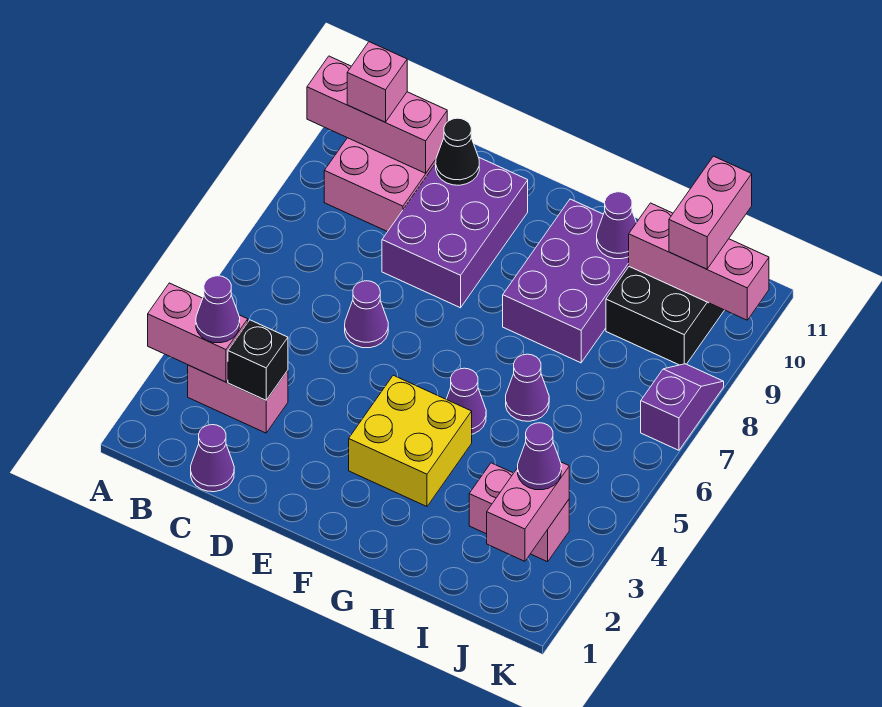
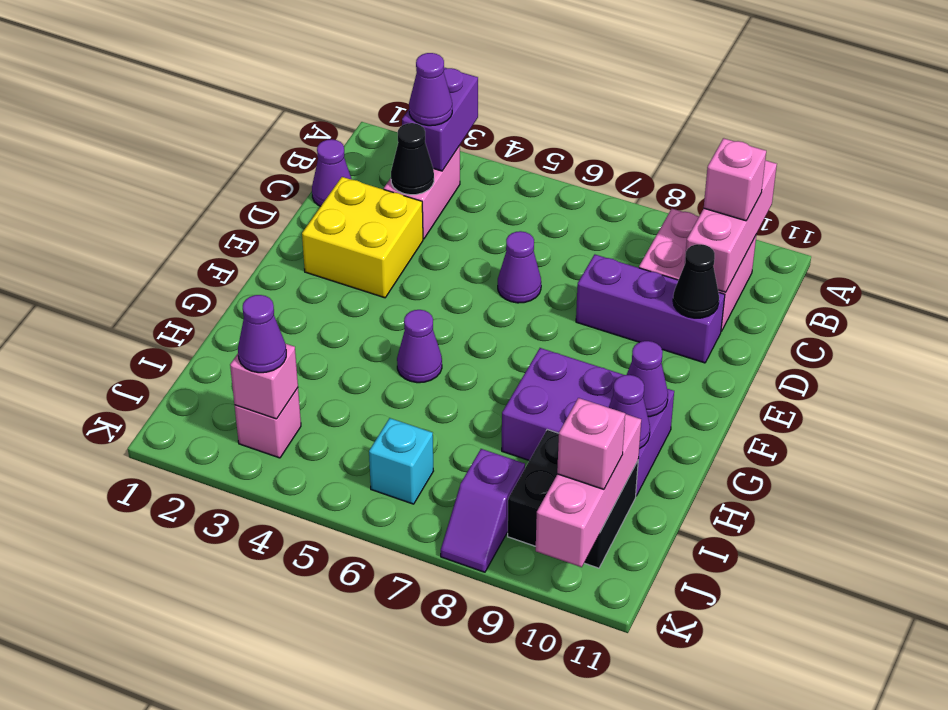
pink 1x2 brick [148,283,248,382] -> purple 1x2 brick [402,68,478,171]
black 1x1 brick [228,320,288,400] -> black 1x1 cone [391,123,434,195]
purple 2x3 brick [382,158,528,308] -> purple 1x3 brick [576,255,725,363]
yellow 2x2 brick [349,375,472,507] -> yellow 2x2 brick moved to [302,177,423,298]
purple 1x1 cone [506,354,549,421] -> purple 1x1 cone moved to [627,341,668,417]
pink 1x2 brick [469,463,569,562] -> pink 1x1 brick [235,388,301,458]
pink 1x2 brick [487,462,569,561] -> pink 1x1 brick [230,344,298,419]
none -> cyan 1x1 brick [369,418,433,504]
pink 1x2 brick [669,156,752,269] -> pink 1x1 brick [557,398,625,489]
purple 1x2 slope [641,364,724,450] -> purple 1x2 slope turned to [441,449,525,572]

